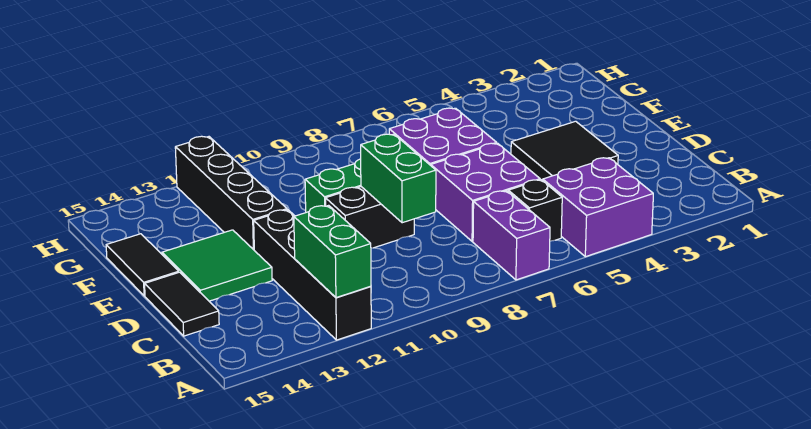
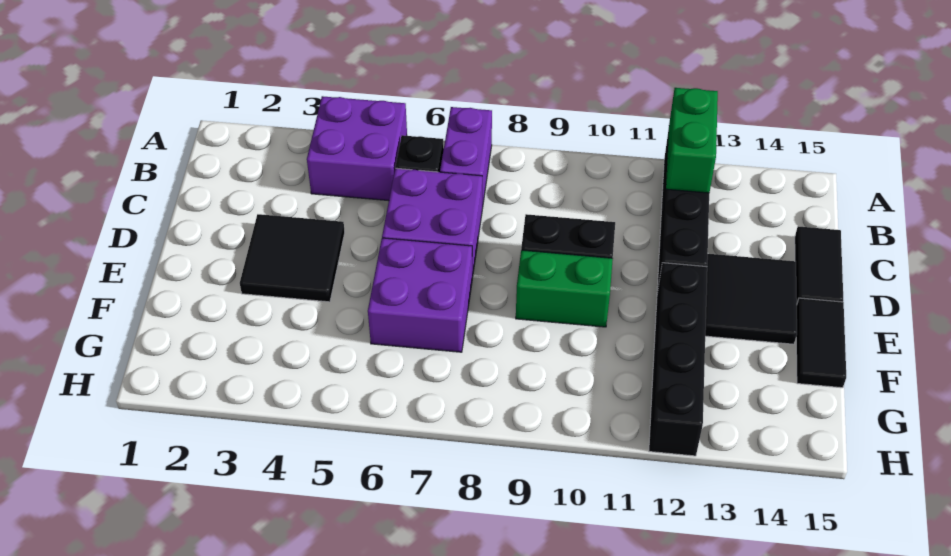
green 1x2 brick [361,134,436,223] -> none
green 2x2 tile [162,230,272,301] -> black 2x2 tile [705,254,797,344]

